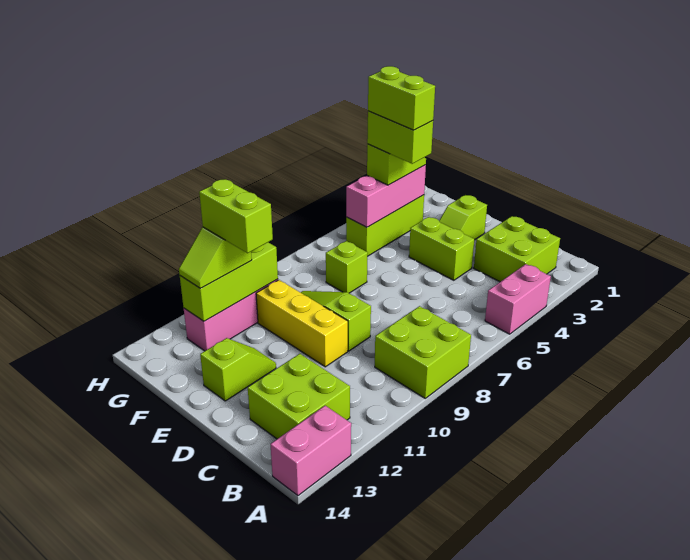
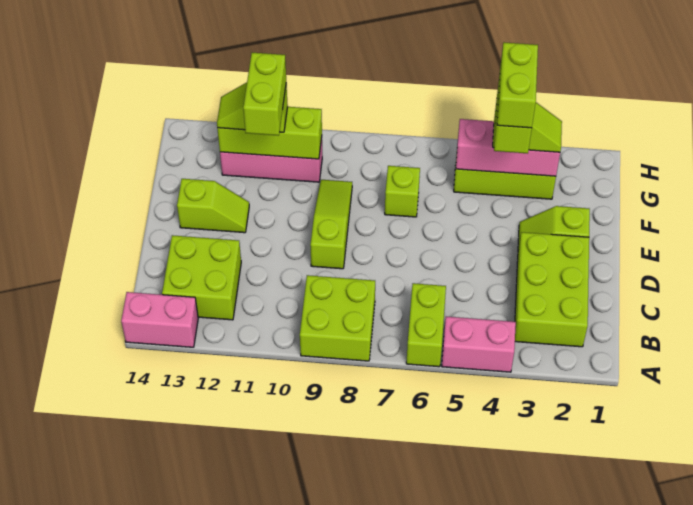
lime 2x2 brick [474,216,560,282] -> lime 2x3 brick [515,232,589,347]
lime 1x2 brick [409,217,474,280] -> lime 1x2 brick moved to [406,283,446,367]
yellow 1x3 brick [256,280,348,367] -> none

